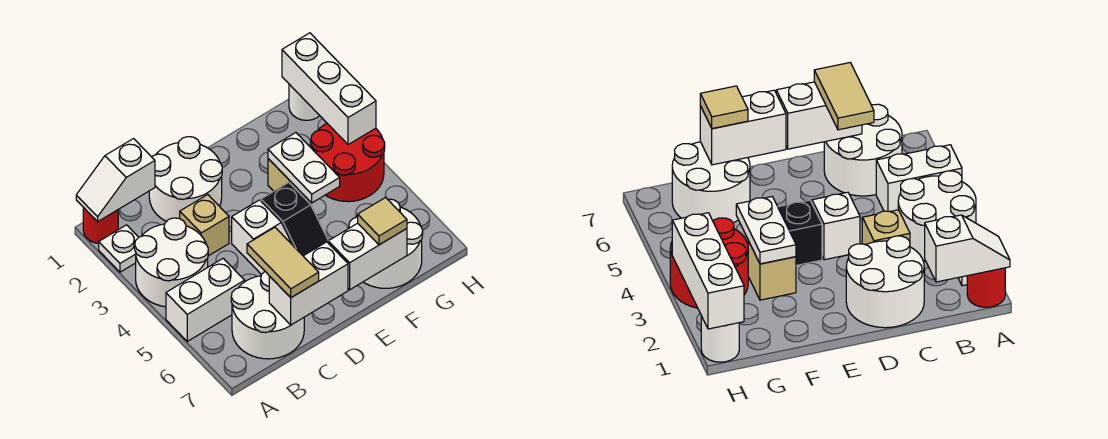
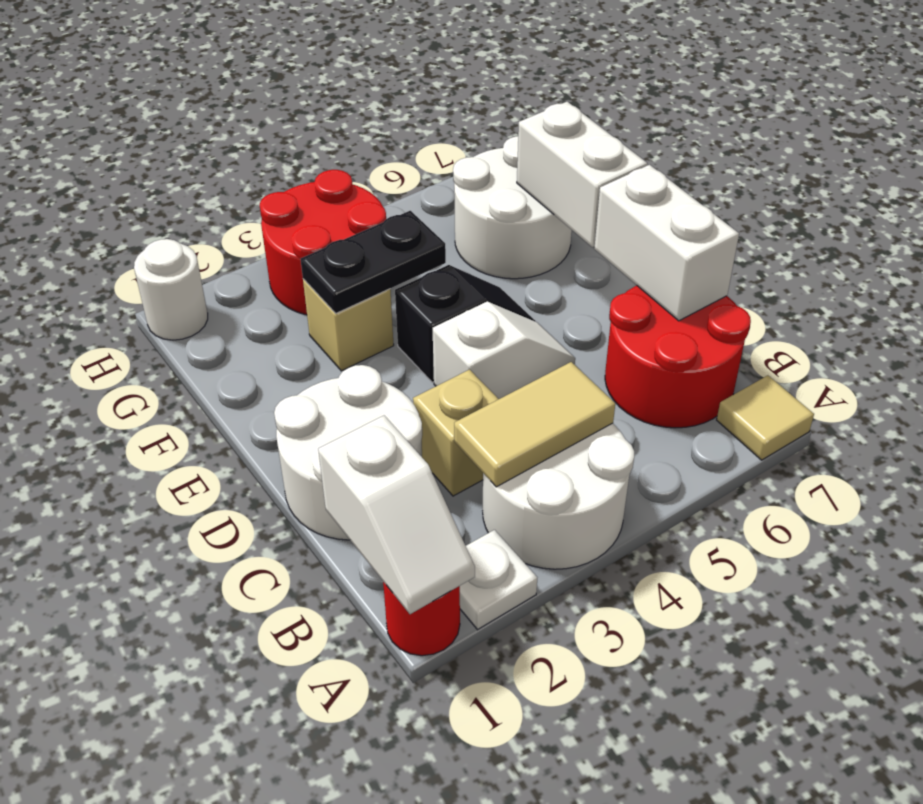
white 1x2 brick [166,258,245,341] -> none
white 2x2 round brick [231,272,304,359] -> red 2x2 round brick [605,286,751,428]
tan 1x2 tile [247,227,319,298] -> tan 1x2 tile moved to [454,362,615,487]
white 1x2 plate [268,133,340,203] -> black 1x2 plate [301,211,446,313]
tan 1x1 tile [358,197,407,245] -> tan 1x1 tile moved to [717,375,814,460]
white 1x3 brick [282,33,376,145] -> none

